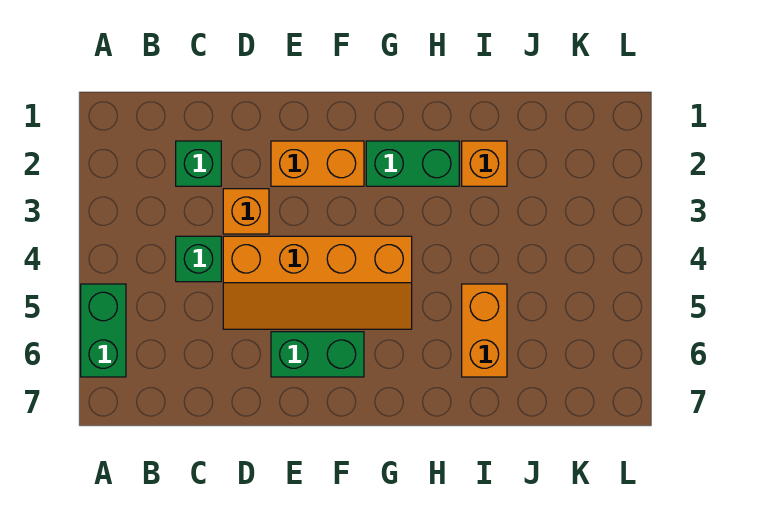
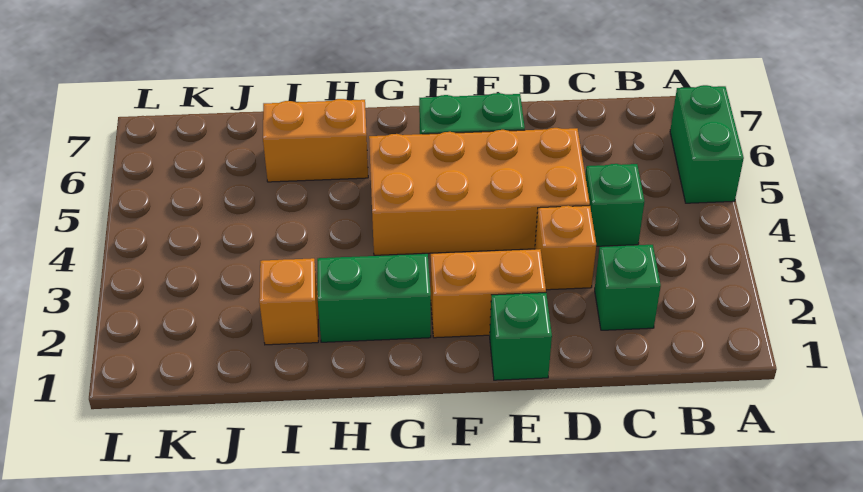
orange 2x4 slope [223,236,412,329] -> orange 2x4 brick [369,128,590,255]
none -> green 1x1 brick [490,293,552,380]
orange 1x2 brick [462,284,507,377] -> orange 1x2 brick turned to [263,99,368,182]

